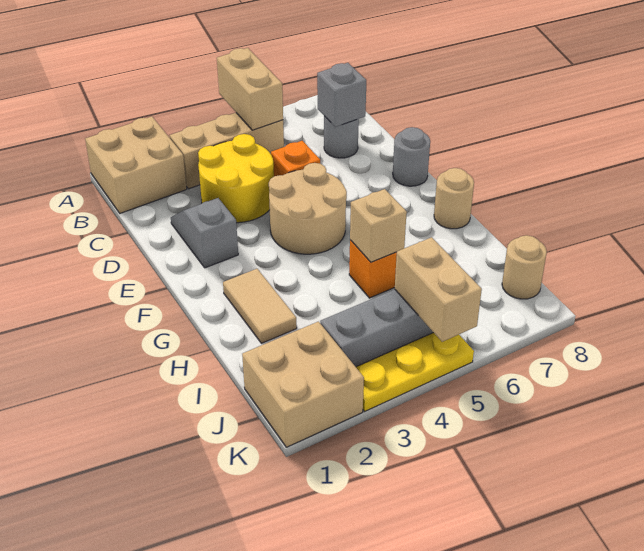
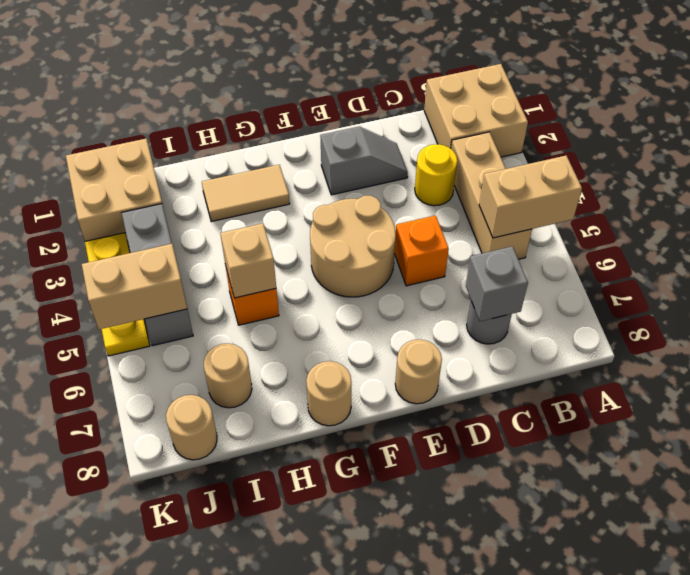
yellow 2x2 round brick [198,134,274,223] -> yellow 1x1 round brick [415,144,457,206]
grey 1x1 round brick [393,127,430,186] -> tan 1x1 round brick [395,339,442,404]
none -> tan 1x1 round brick [204,343,252,408]

